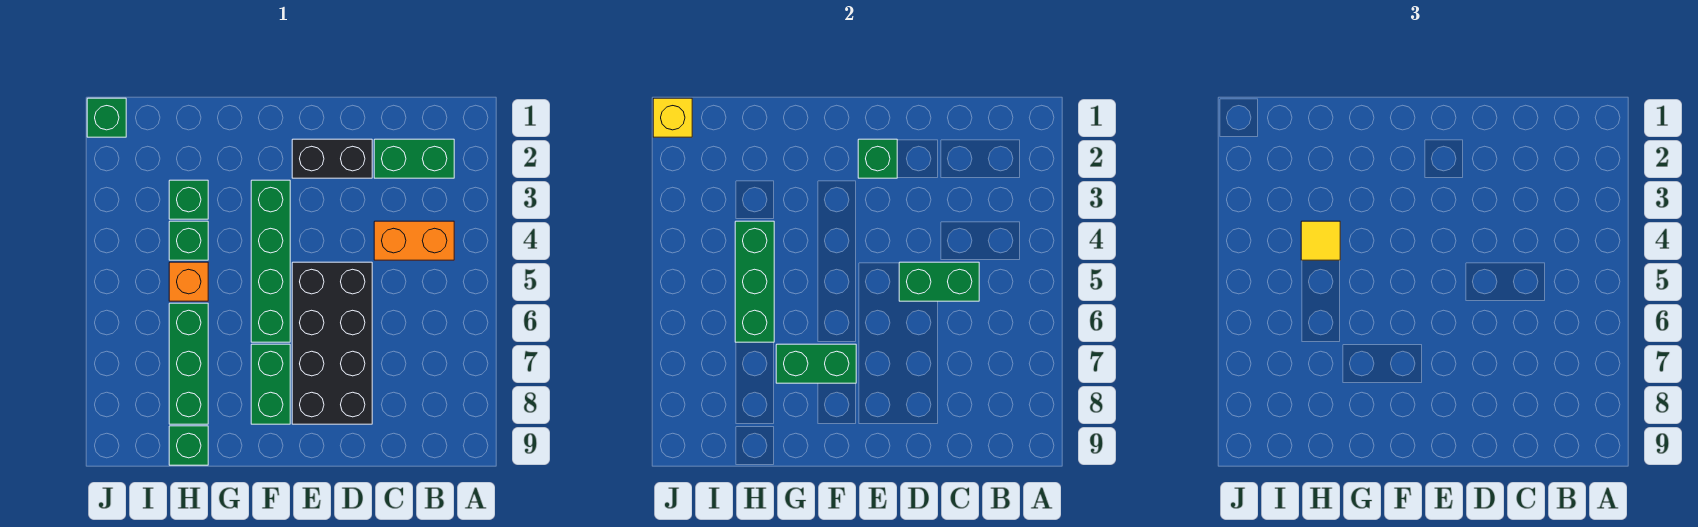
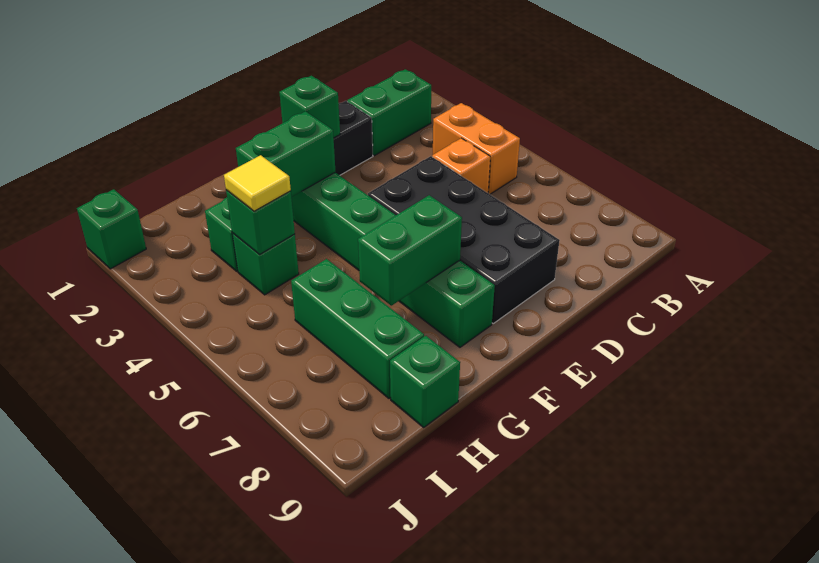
orange 1x2 brick [374,221,454,260] -> orange 1x2 brick turned to [433,103,520,194]
green 1x2 brick [899,262,979,301] -> green 1x2 brick moved to [236,111,336,197]
green 1x3 brick [735,221,774,342] -> green 1x1 brick [226,190,295,255]
orange 1x1 brick [169,262,208,301] -> orange 1x1 brick moved to [432,138,490,193]
yellow 1x1 brick [653,98,692,137] -> none

